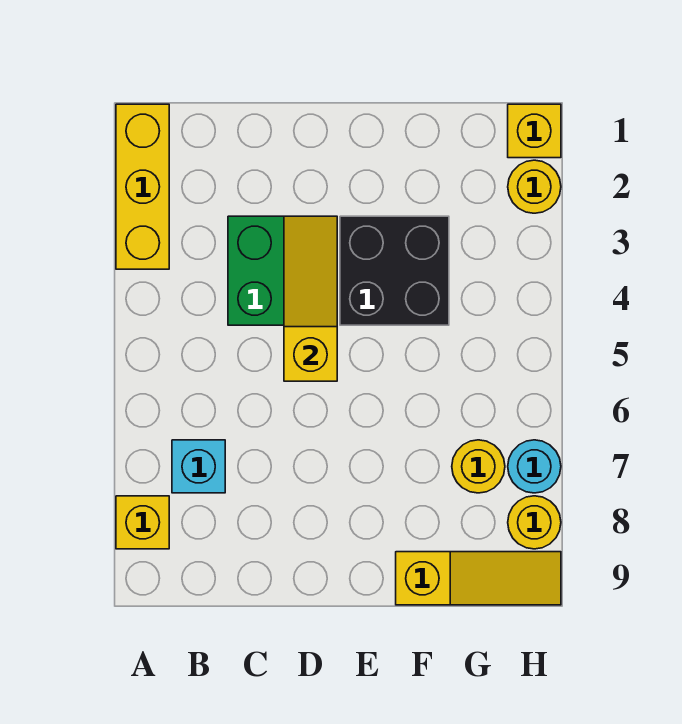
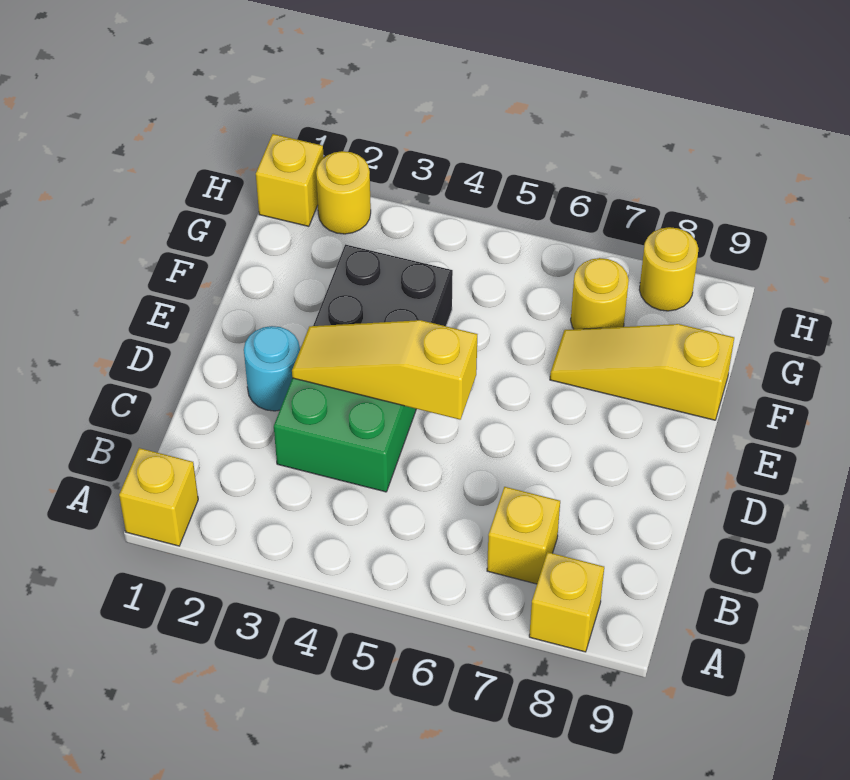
yellow 1x3 brick [116,104,169,269] -> yellow 1x1 brick [119,448,198,546]
cyan 1x1 brick [172,440,225,493] -> yellow 1x1 brick [487,487,560,584]
yellow 1x3 slope [396,552,561,605] -> yellow 1x3 slope turned to [550,324,734,420]
cyan 1x1 round brick [508,440,561,493] -> cyan 1x1 round brick moved to [244,326,300,411]

